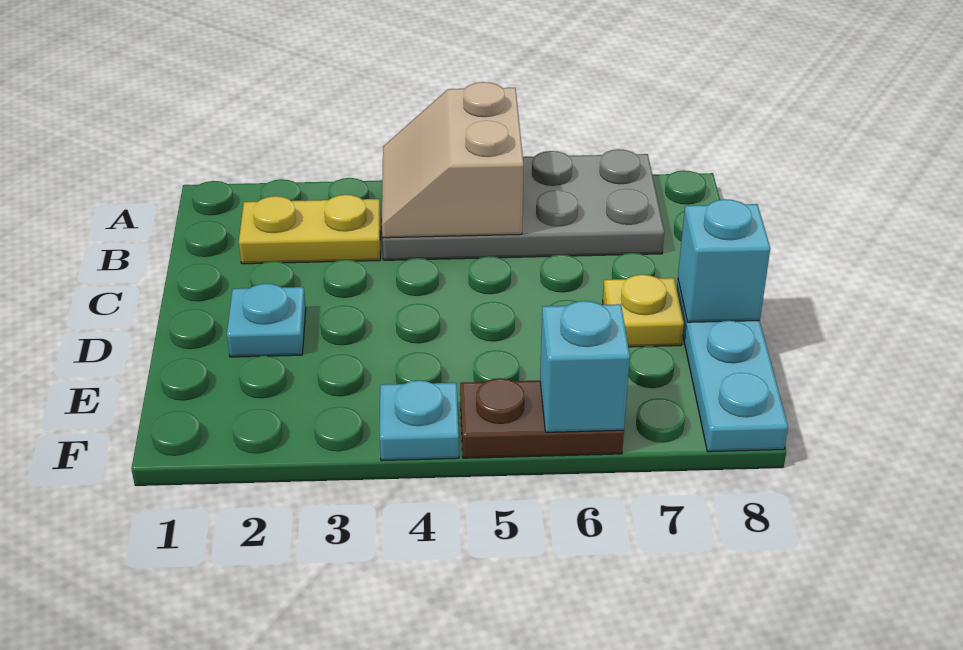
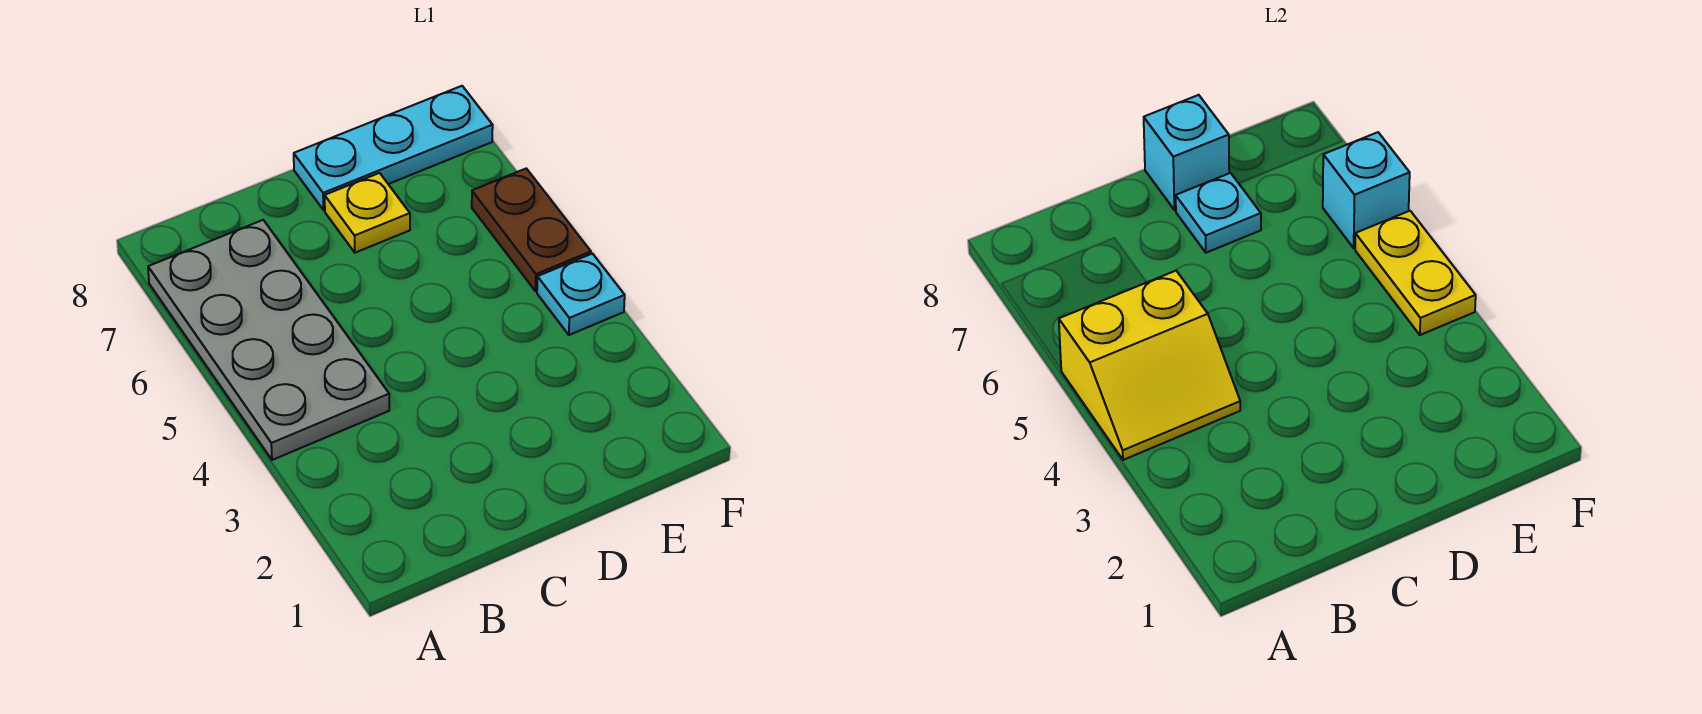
tan 2x2 slope [382,82,524,238] -> yellow 2x2 slope [1059,271,1240,460]
yellow 1x2 plate [239,195,381,264] -> yellow 1x2 plate moved to [1355,211,1476,335]
cyan 1x1 plate [227,284,306,357] -> cyan 1x1 plate moved to [1176,173,1261,253]

